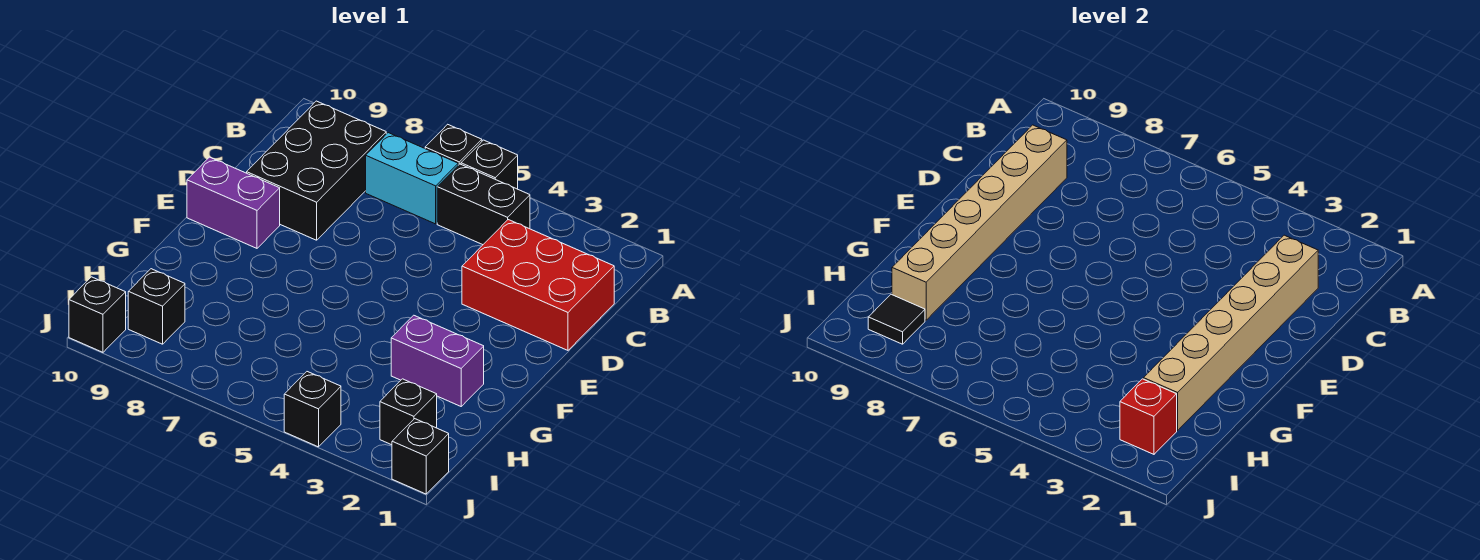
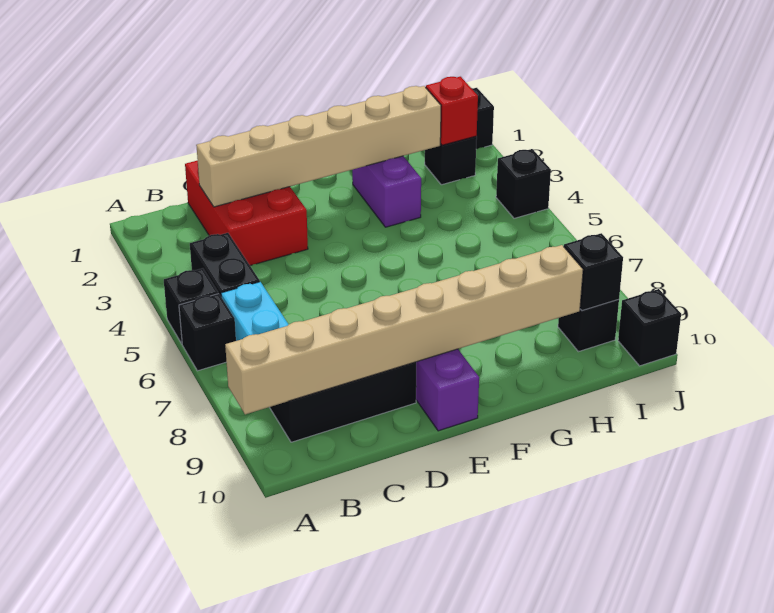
tan 1x6 brick [892,125,1067,320] -> tan 1x8 brick [225,245,583,414]
black 1x1 tile [868,294,925,344] -> black 1x1 brick [564,233,623,311]

